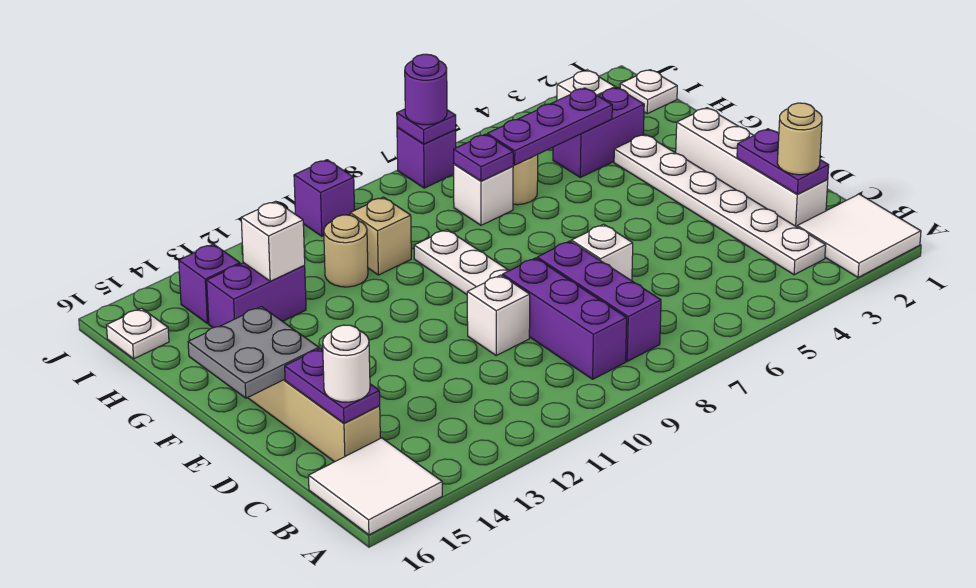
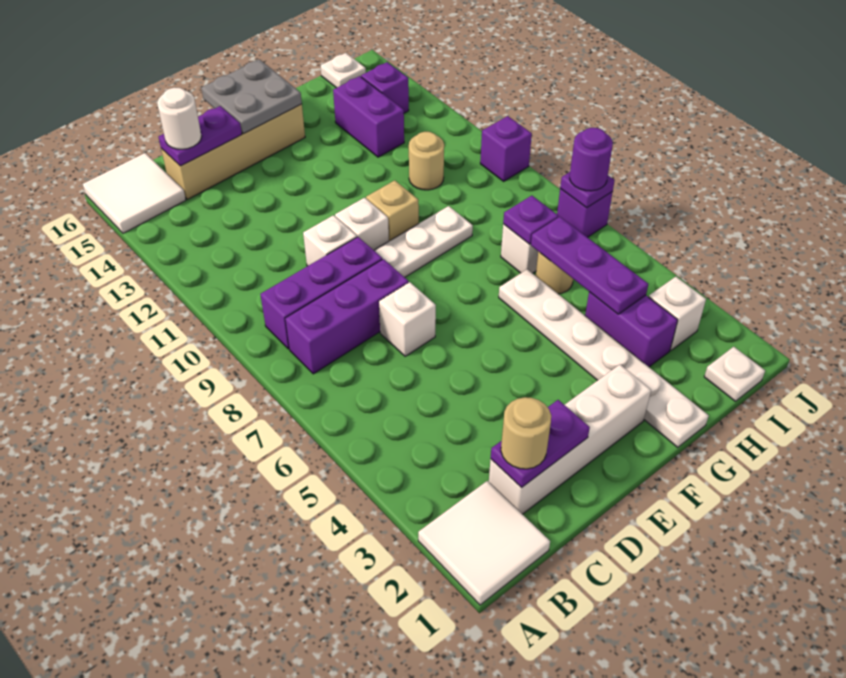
white 1x6 plate [614,134,826,275] -> white 1x6 plate turned to [499,269,709,448]
tan 1x1 brick [350,197,411,275] -> tan 1x1 brick moved to [366,180,419,241]
white 1x1 brick [241,201,305,281] -> white 1x1 brick moved to [335,198,389,250]

